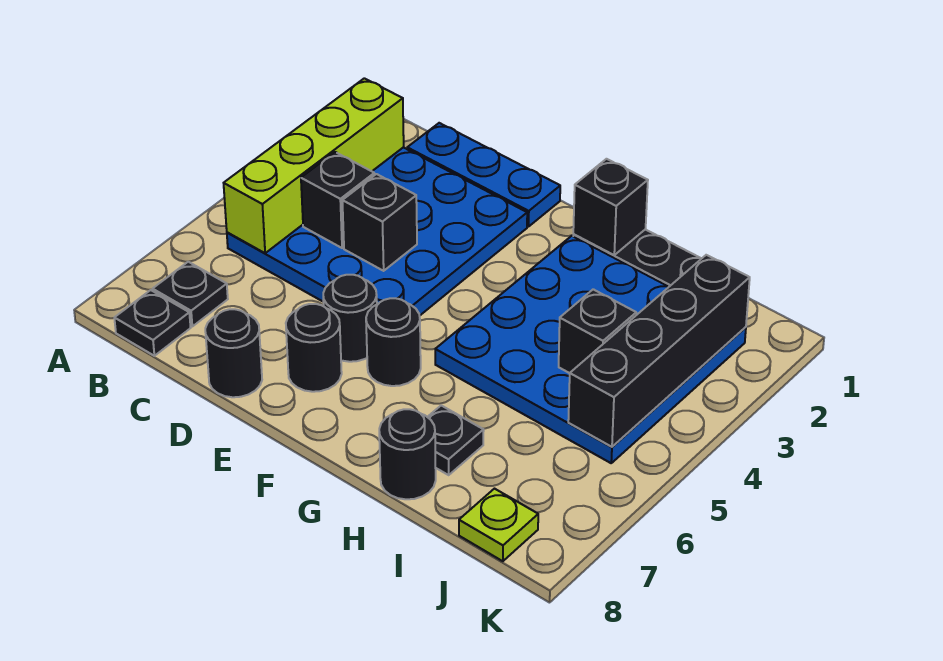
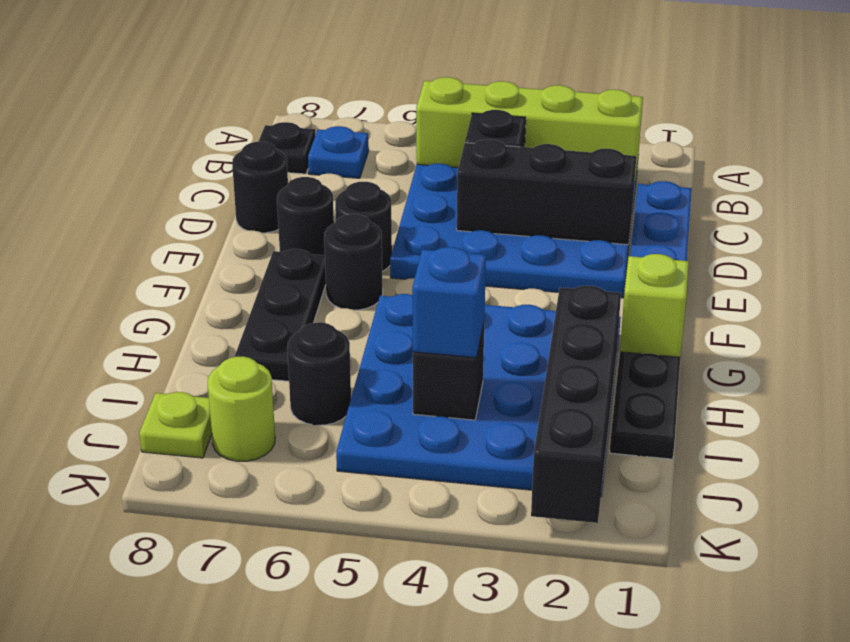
black 1x1 plate [153,262,228,326] -> blue 1x1 plate [308,126,369,178]
black 1x1 brick [342,174,417,271] -> black 1x3 brick [457,140,636,245]
black 1x1 brick [573,159,648,255] -> lime 1x1 brick [620,254,689,357]
black 1x1 plate [428,405,484,475] -> black 1x3 plate [235,249,326,381]
black 1x1 round brick [379,409,436,499] -> black 1x1 round brick moved to [287,322,351,425]
none -> blue 1x1 brick [412,247,486,358]
black 1x4 brick [568,255,750,447] -> black 1x4 brick turned to [531,286,621,523]
none -> lime 1x1 round brick [208,356,275,461]

